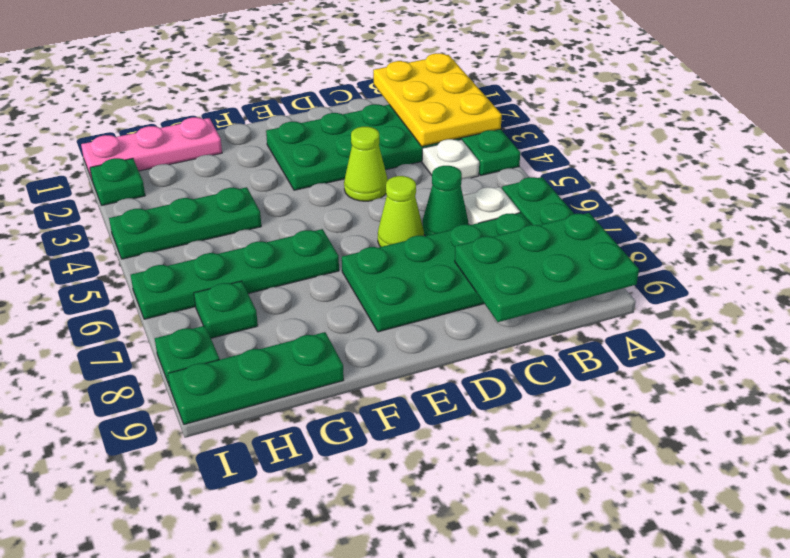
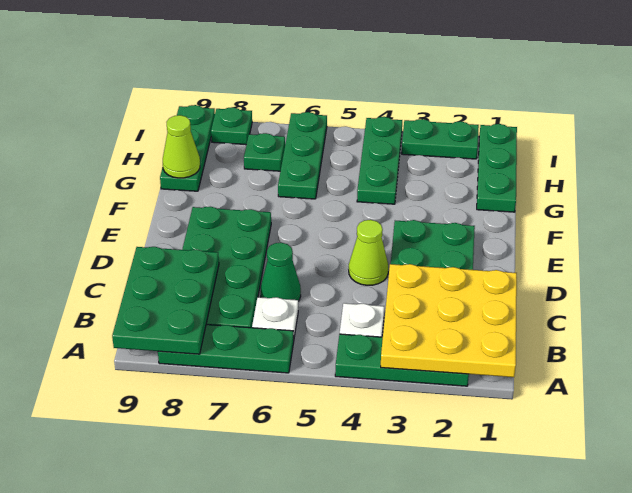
yellow 2x3 plate [373,53,502,146] -> yellow 3x3 plate [381,264,517,377]
lime 1x1 cone [378,176,424,247] -> lime 1x1 cone moved to [163,115,200,178]
green 1x4 plate [131,229,339,319] -> green 1x3 plate [278,112,327,199]
pink 1x3 plate [81,117,222,179] -> green 1x3 plate [477,124,517,212]
green 1x1 plate [90,158,145,205] -> green 1x2 plate [402,119,479,159]

